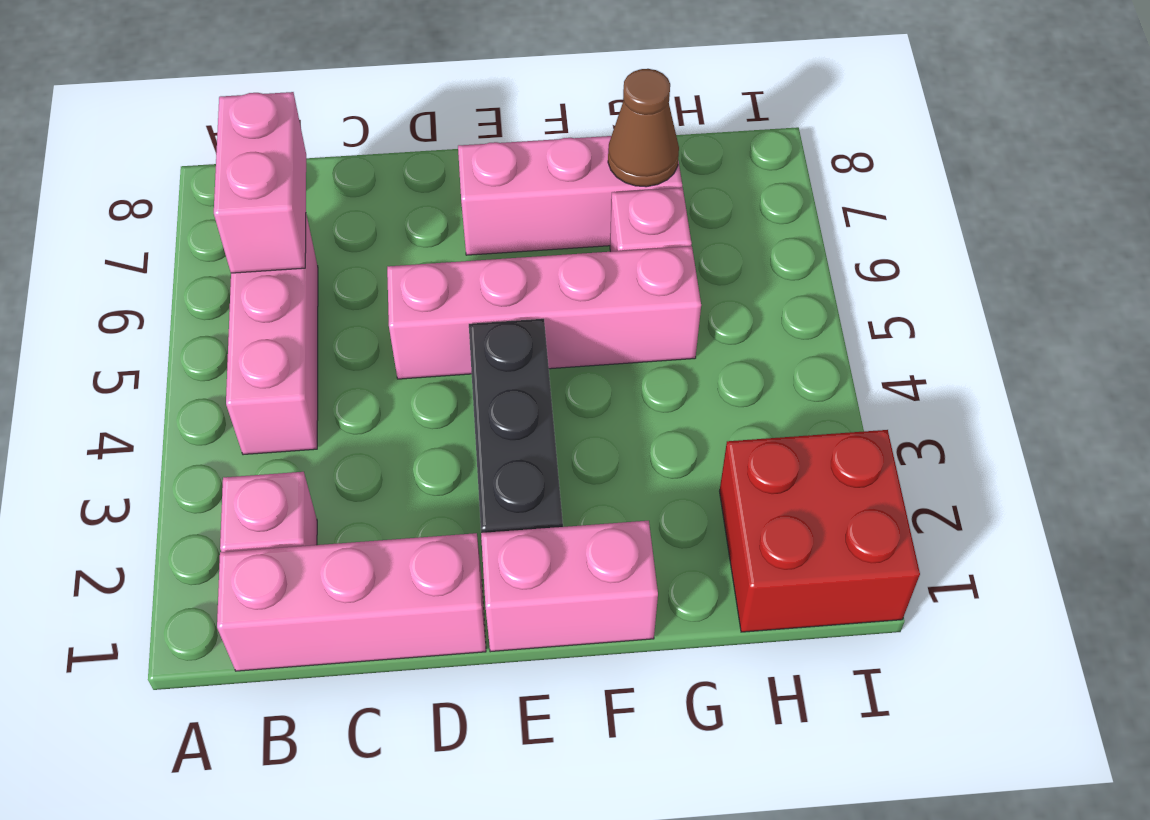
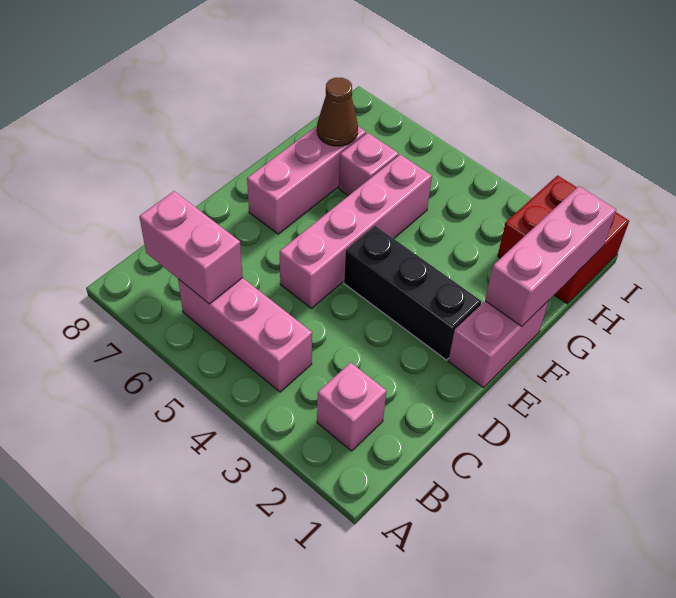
pink 1x3 brick [217,533,486,671] -> pink 1x3 brick moved to [485,186,616,327]

